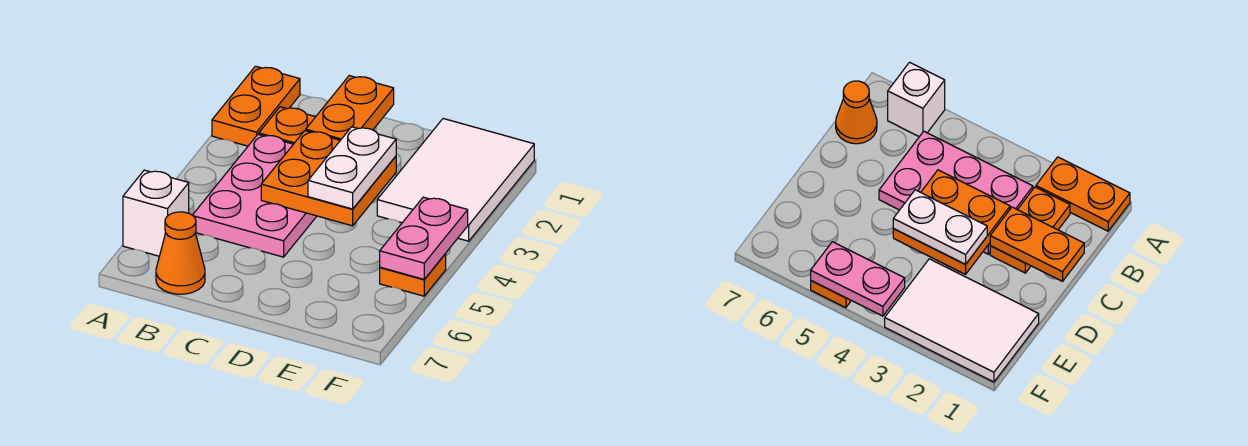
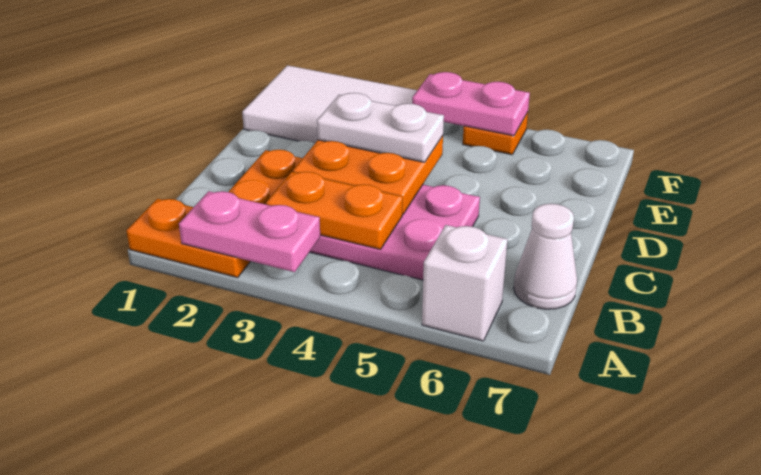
none -> pink 1x2 plate [179,191,320,272]
orange 1x1 cone [156,212,205,294] -> white 1x1 cone [514,204,577,309]
orange 1x2 plate [306,76,394,140] -> orange 1x2 plate moved to [266,172,403,249]

